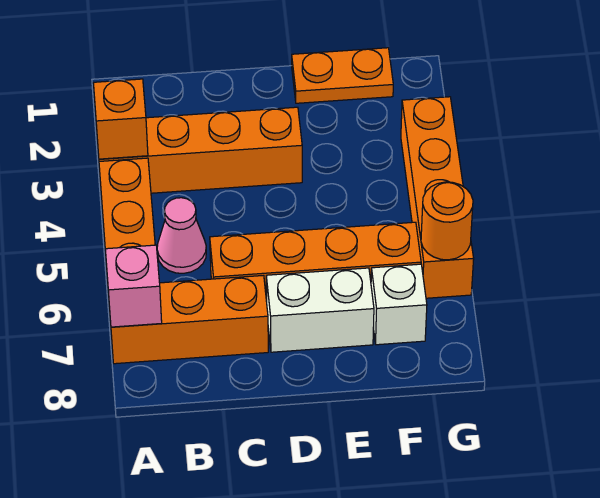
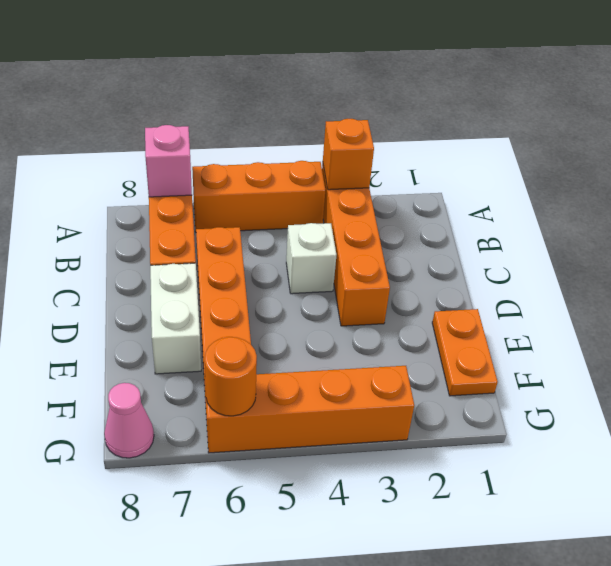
pink 1x1 cone [157,198,206,273] -> pink 1x1 cone moved to [104,383,154,458]
white 1x1 brick [371,264,427,345] -> white 1x1 brick moved to [286,223,336,294]

